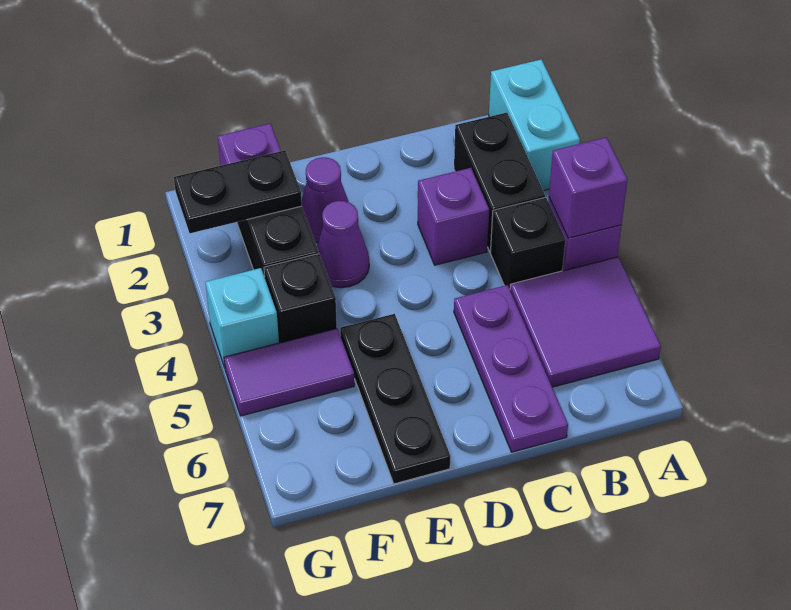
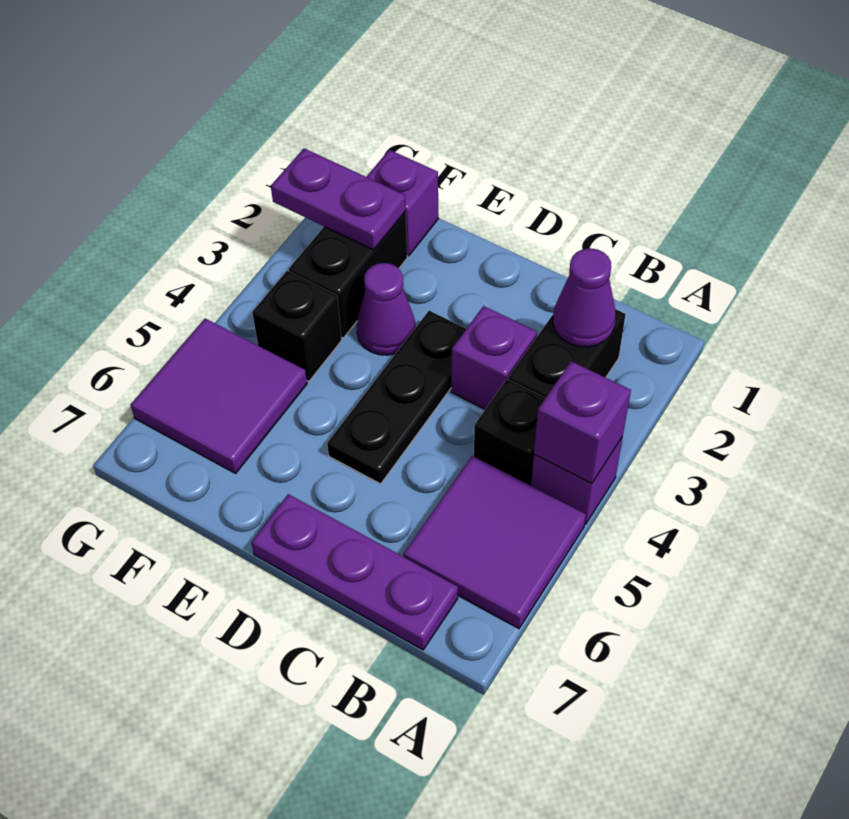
cyan 1x2 brick [489,59,580,191] -> none
purple 1x3 plate [454,285,568,452] -> purple 1x3 plate turned to [251,494,458,650]
purple 1x1 cone [301,157,349,243] -> purple 1x1 cone moved to [553,248,616,347]
black 1x3 plate [340,314,450,484] -> black 1x3 plate moved to [327,311,466,484]
black 1x2 plate [174,150,302,233] -> purple 1x2 plate [271,148,406,250]
purple 1x2 tile [224,329,354,416] -> purple 2x2 tile [131,319,307,473]
cyan 1x1 brick [205,268,279,367] -> none

